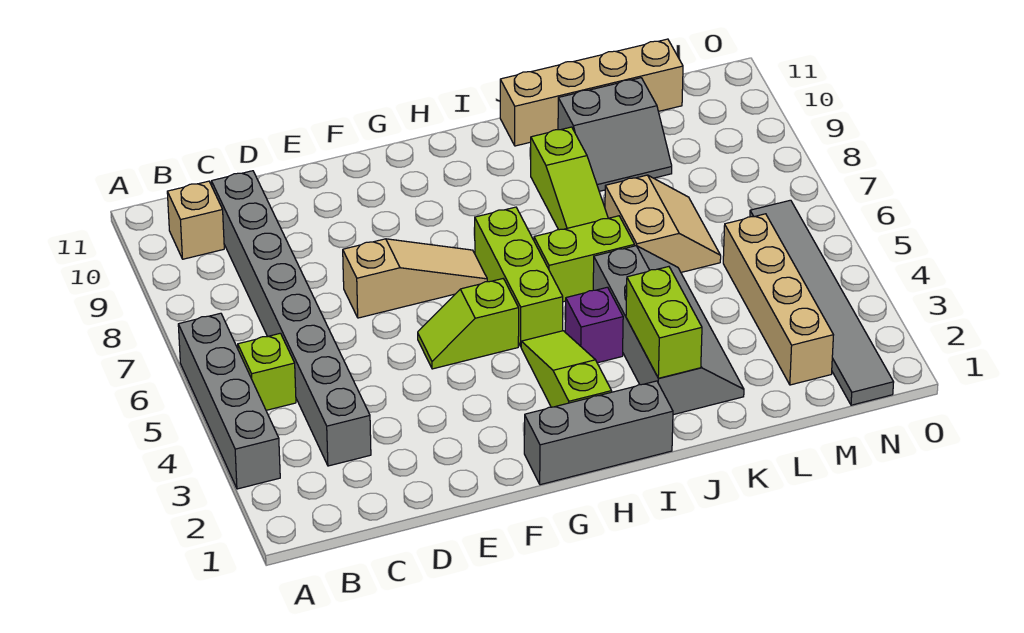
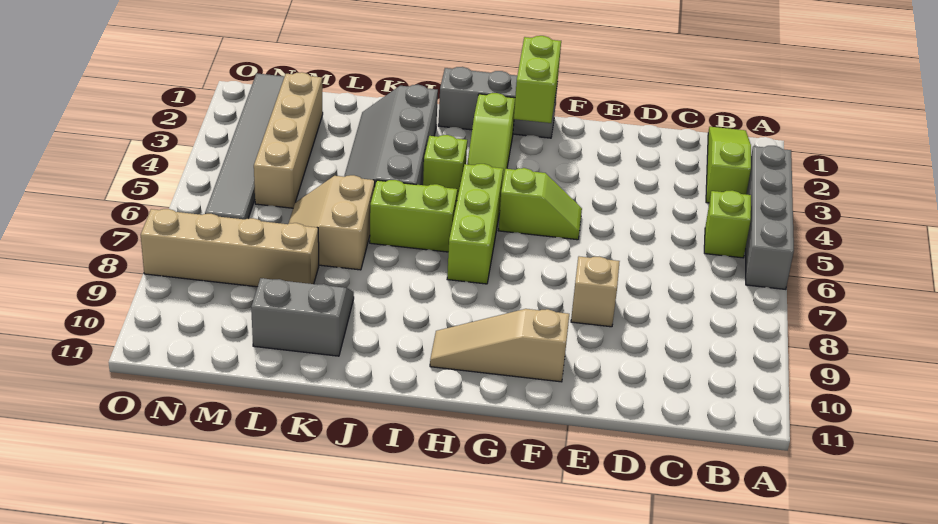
tan 1x1 brick [167,181,224,259] -> tan 1x1 brick moved to [571,256,620,327]
grey 1x8 brick [211,171,371,466] -> none
tan 1x3 slope [343,239,487,318] -> tan 1x3 slope moved to [430,309,569,382]
purple 1x1 brick [565,287,623,363] -> lime 1x1 brick [423,135,467,199]
lime 1x2 brick [626,267,702,378] -> lime 1x2 brick moved to [514,36,561,123]
lime 1x3 slope [531,127,608,230] -> lime 1x3 slope moved to [706,127,751,203]
tan 1x4 brick [500,39,683,146] -> tan 1x4 brick moved to [141,209,319,287]

